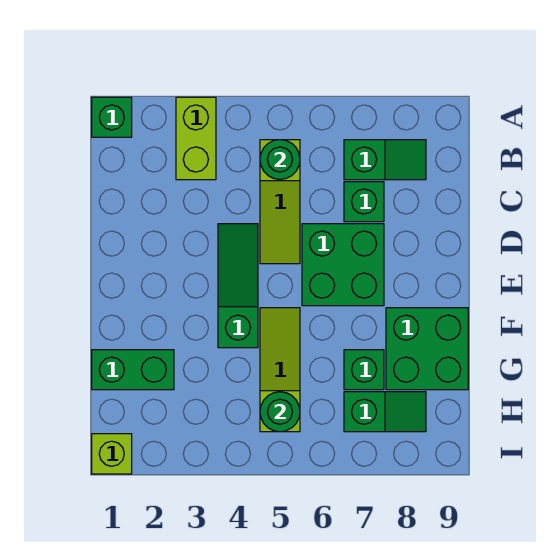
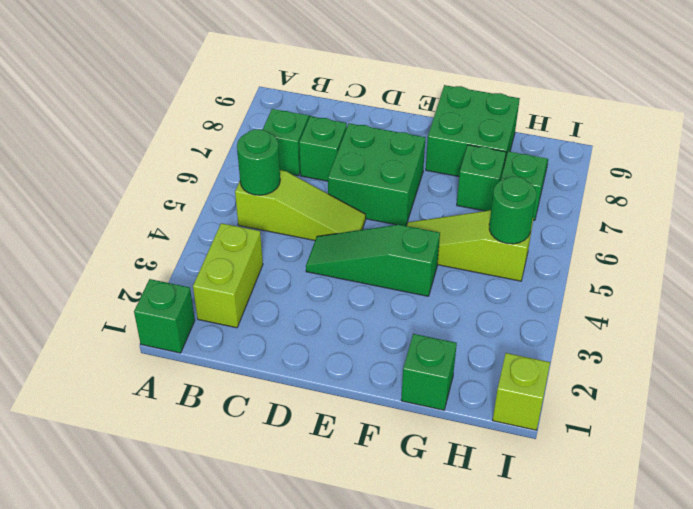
lime 1x2 brick [176,97,216,180] -> lime 1x2 brick turned to [193,223,263,328]
green 1x2 brick [92,350,174,390] -> green 1x1 brick [401,334,457,410]

